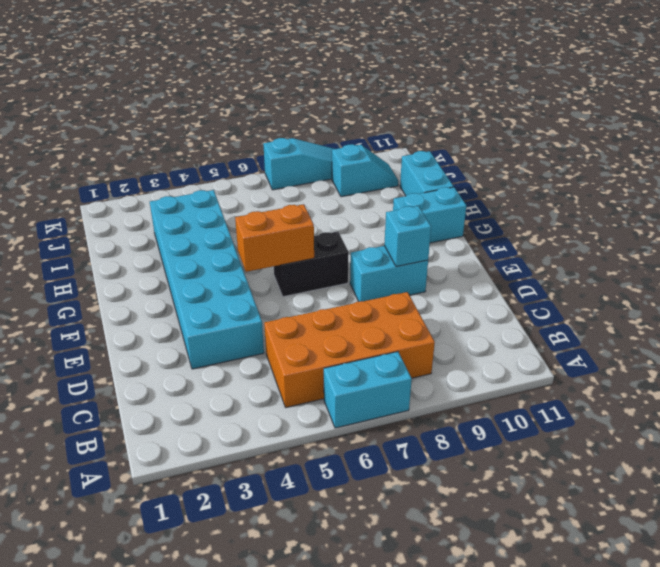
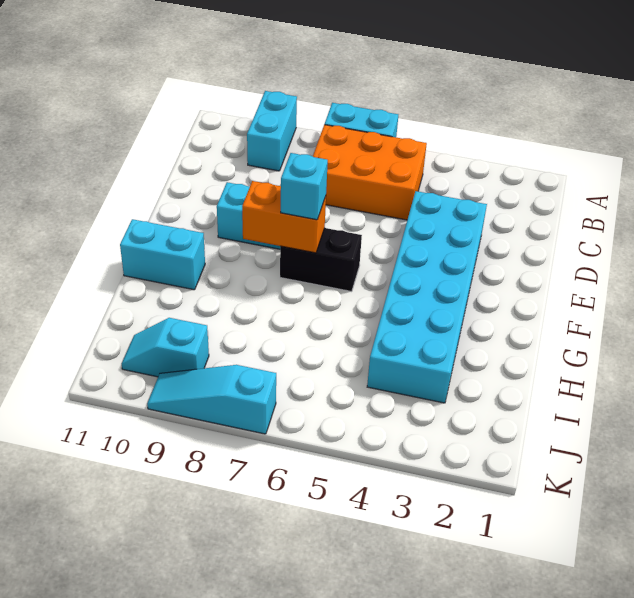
orange 2x4 brick [264,292,435,407] -> orange 2x3 brick [313,125,427,220]
cyan 1x1 brick [384,206,431,267] -> cyan 1x1 brick moved to [281,153,328,220]
orange 1x2 brick [235,204,314,272] -> orange 1x2 brick moved to [242,181,326,253]
cyan 1x2 brick [400,151,454,196] -> cyan 1x2 brick moved to [247,91,297,171]

